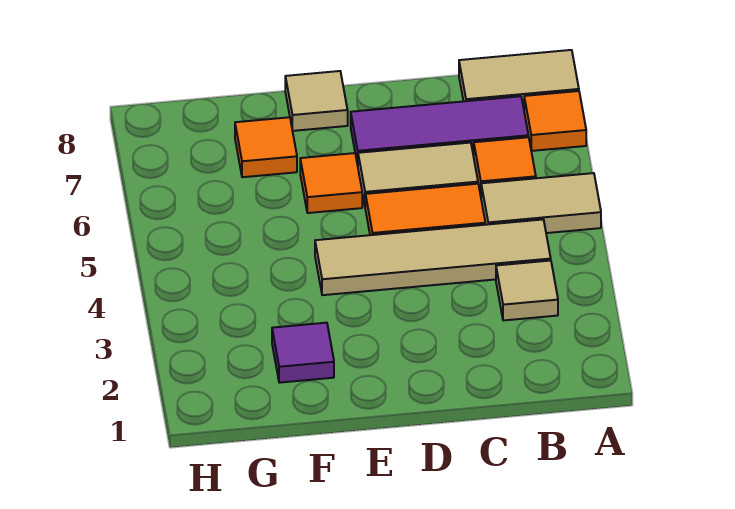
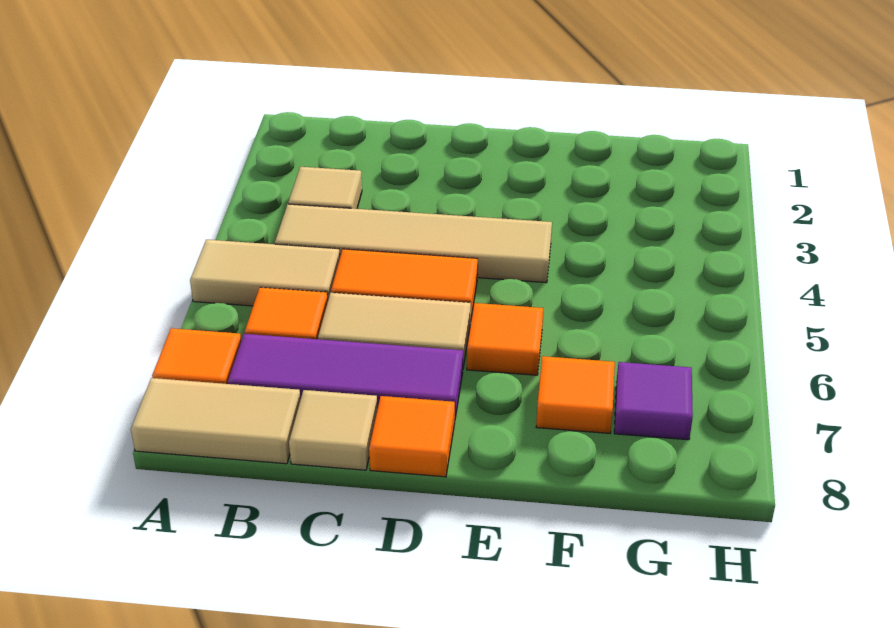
none -> orange 1x1 tile [369,396,455,477]
tan 1x1 tile [285,71,348,131] -> tan 1x1 tile moved to [289,390,377,470]
purple 1x1 tile [272,323,334,383] -> purple 1x1 tile moved to [614,362,693,440]

